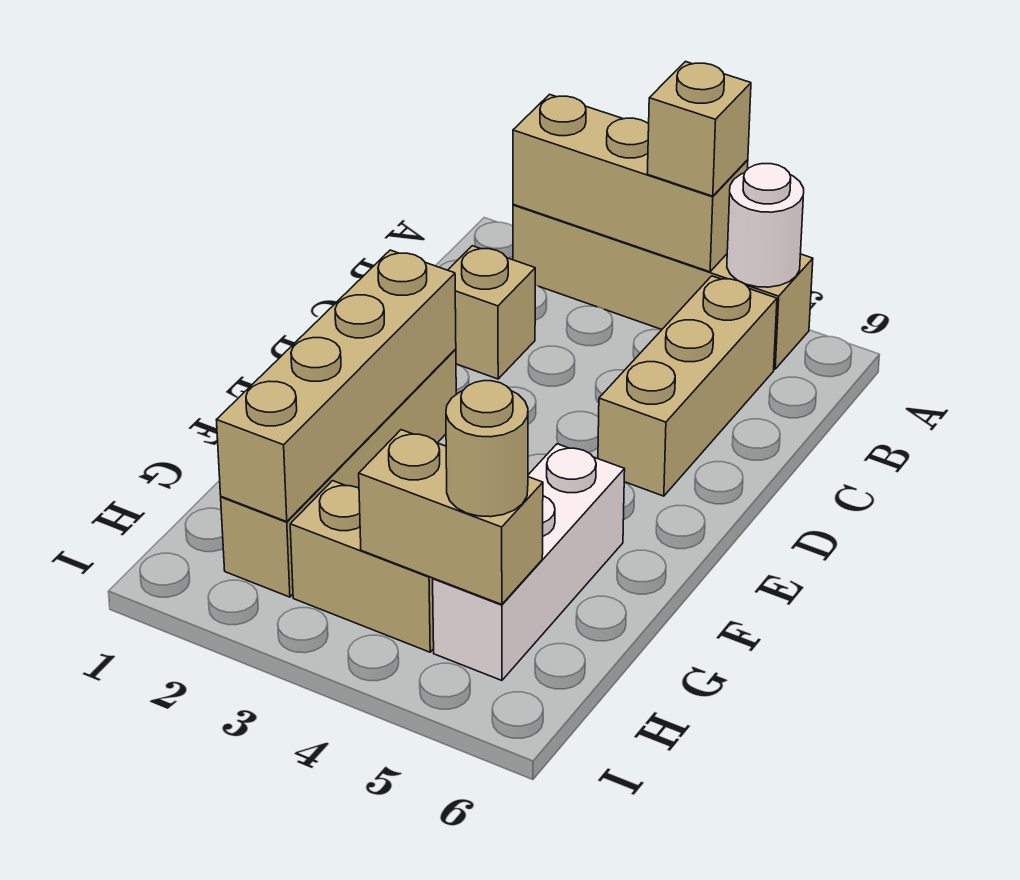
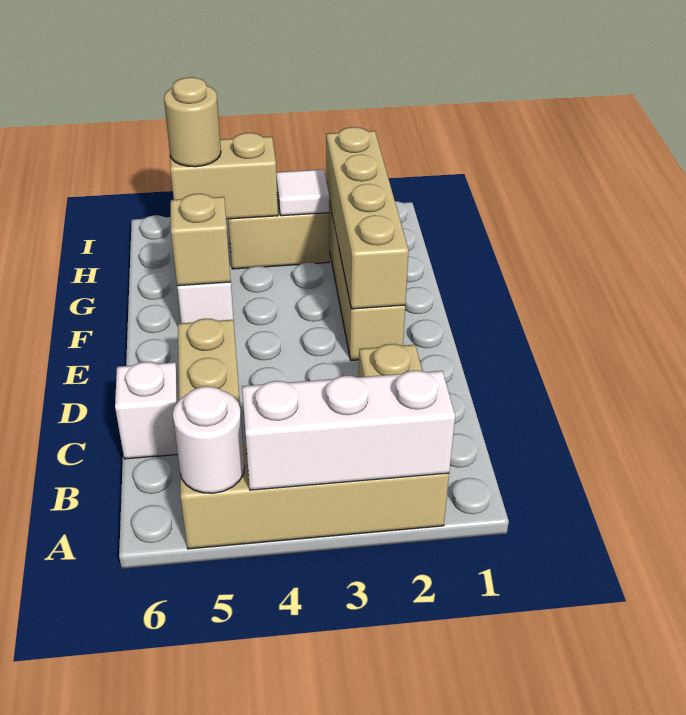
tan 1x3 brick [513,94,748,272] -> white 1x3 brick [242,370,455,490]
tan 1x1 brick [647,62,751,196] -> tan 1x1 brick moved to [171,194,231,286]
none -> white 1x1 brick [115,362,179,459]
none -> white 1x1 tile [276,169,329,216]

